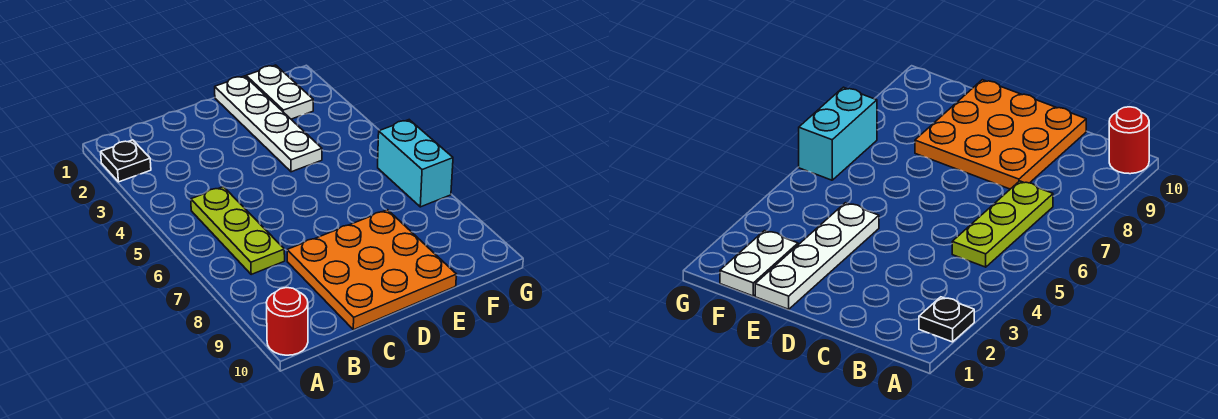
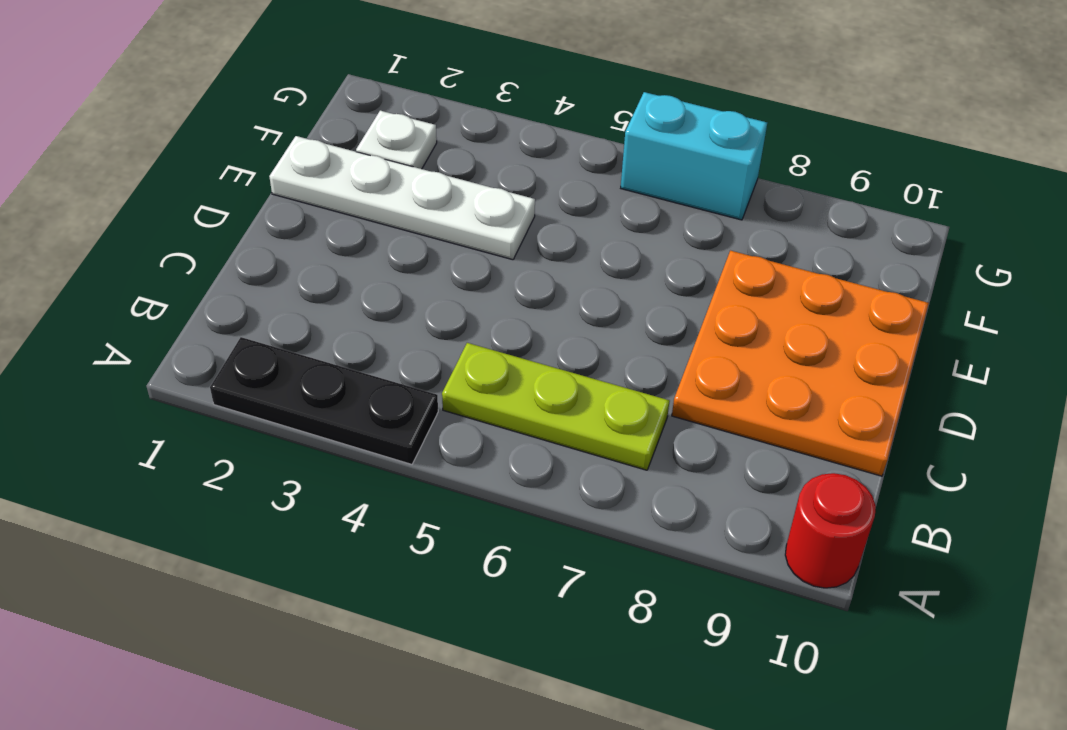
black 1x1 plate [101,140,151,182] -> black 1x3 plate [210,337,438,464]
white 1x2 plate [246,65,313,119] -> white 1x1 plate [356,111,437,169]

